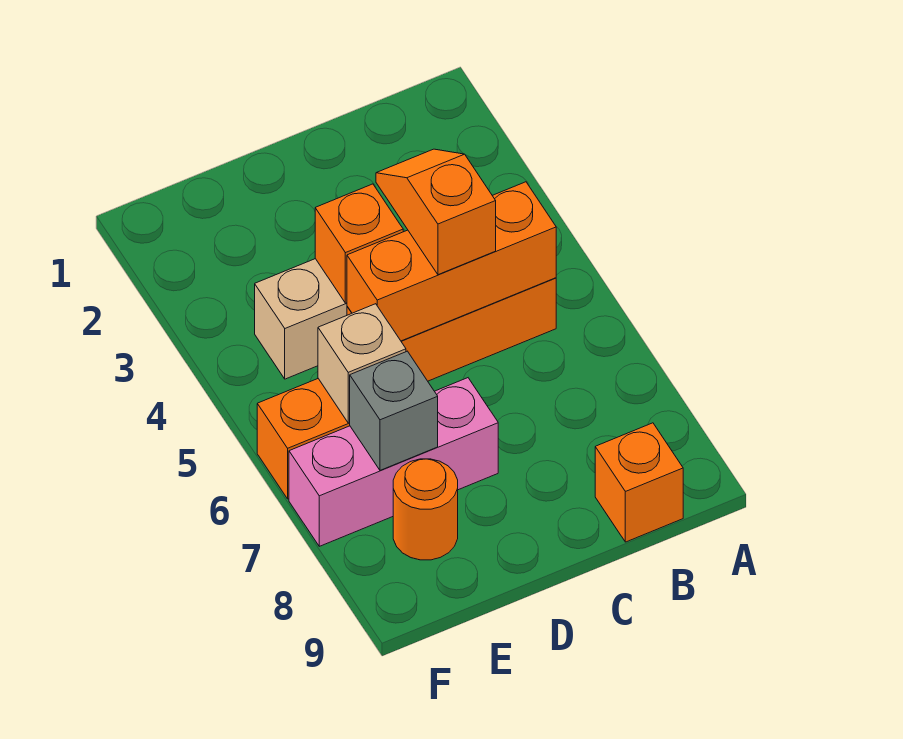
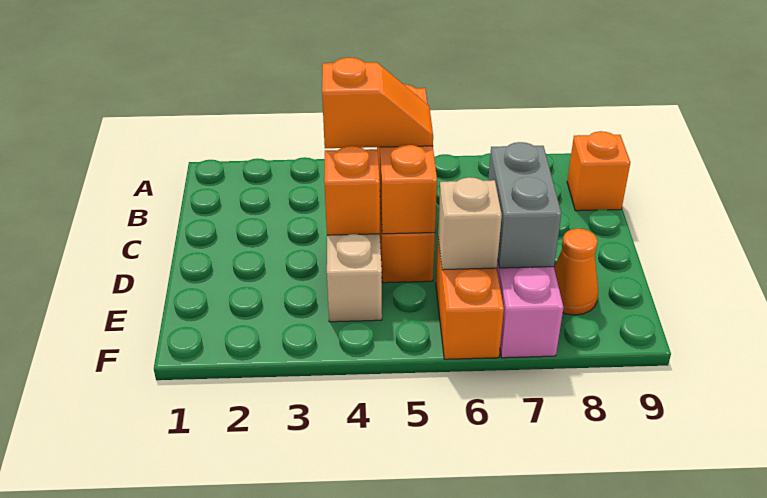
orange 1x2 slope [376,149,496,275] -> orange 1x2 slope turned to [322,58,433,148]
grey 1x1 brick [350,351,438,470] -> grey 1x2 brick [488,142,561,268]
orange 1x1 round brick [393,459,458,560] -> orange 1x1 cone [554,229,598,315]

